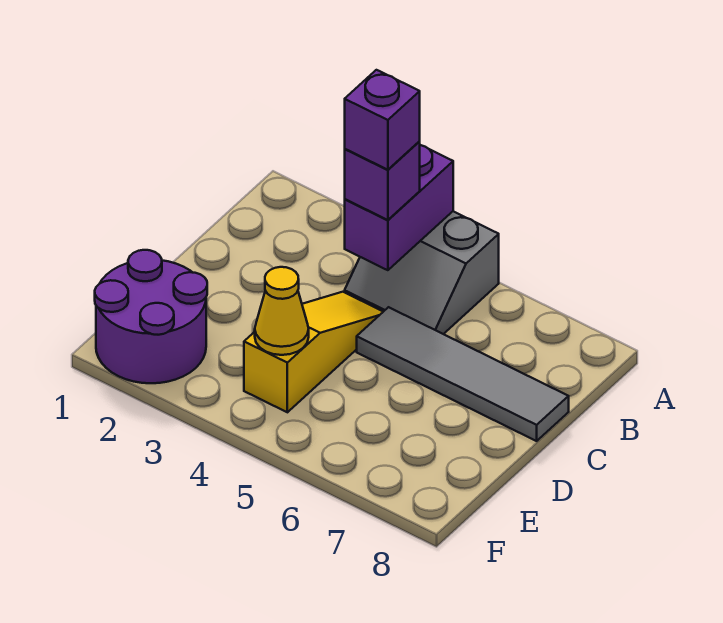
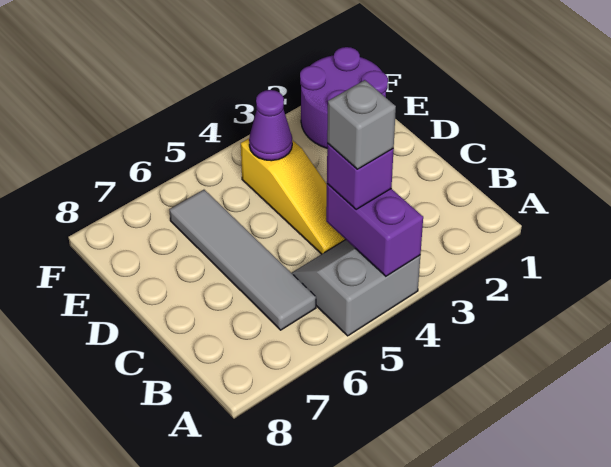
purple 1x1 brick [345,70,420,170] -> grey 1x1 brick [327,80,396,169]
grey 1x4 tile [357,307,569,441] -> grey 1x4 tile turned to [169,190,316,330]
yellow 1x1 cone [255,267,309,355] -> purple 1x1 cone [249,90,292,161]

